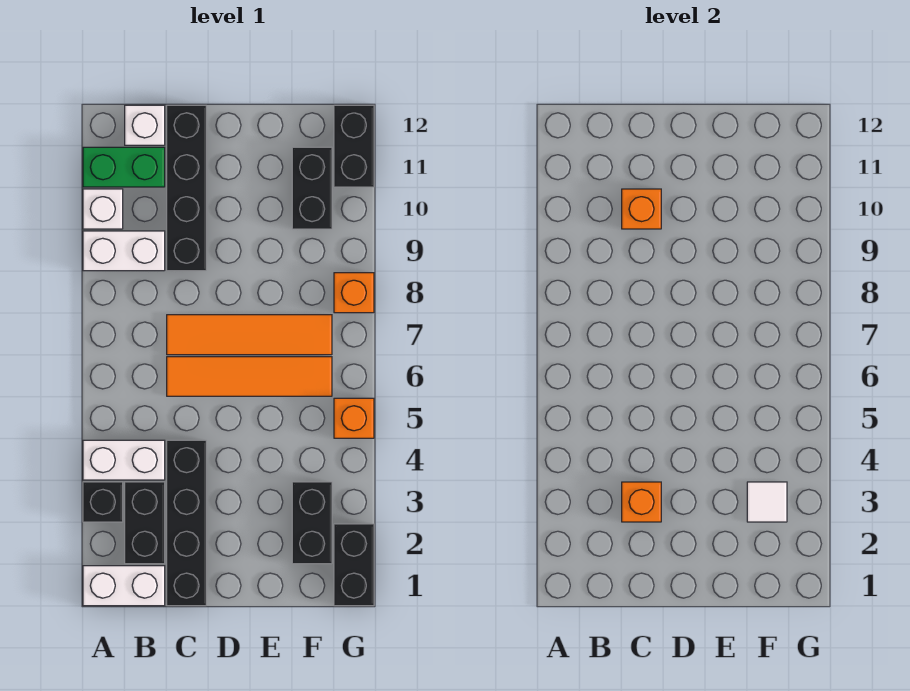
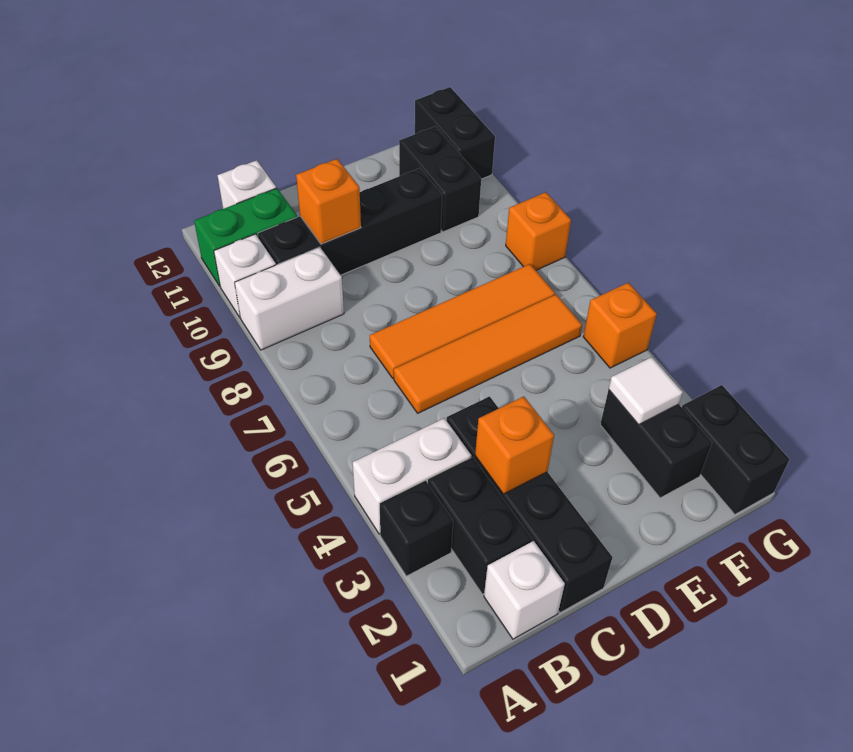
white 1x2 brick [83,566,165,606] -> white 1x1 brick [484,541,565,639]
black 1x4 brick [167,105,206,271] -> black 1x4 brick turned to [258,168,442,275]

